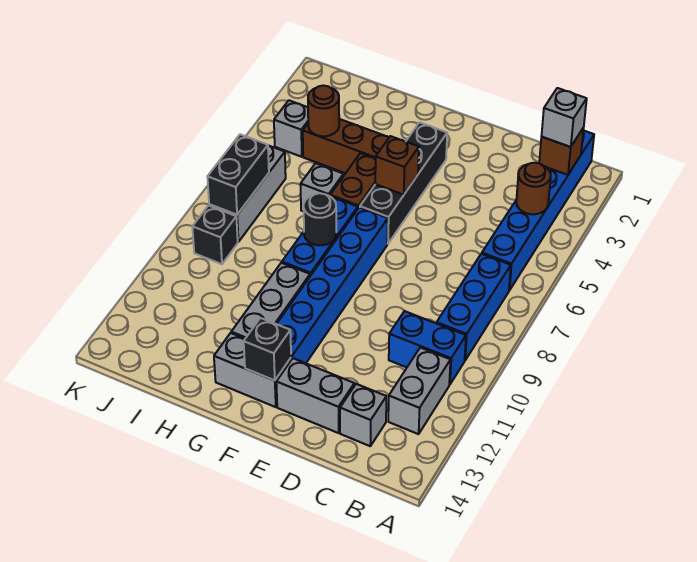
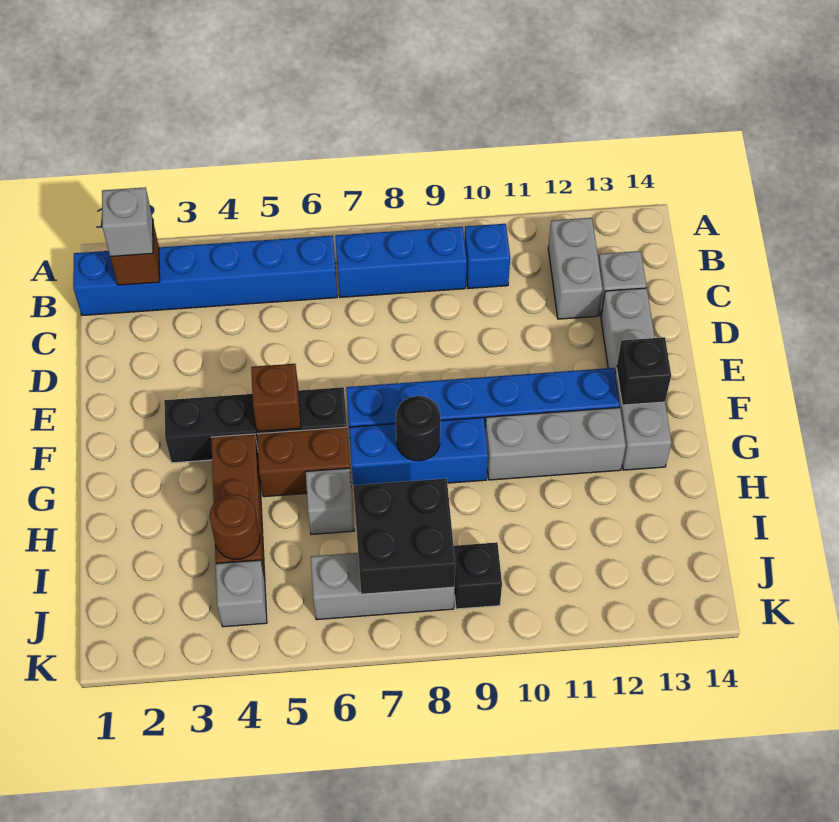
brown 1x1 round brick [516,163,551,214] -> none
blue 1x2 brick [389,311,466,385] -> blue 1x1 brick [465,224,510,289]
grey 1x2 brick [388,348,450,434] -> grey 1x2 brick turned to [548,218,603,319]
black 1x2 brick [207,134,269,215] -> black 2x2 brick [353,478,455,594]

